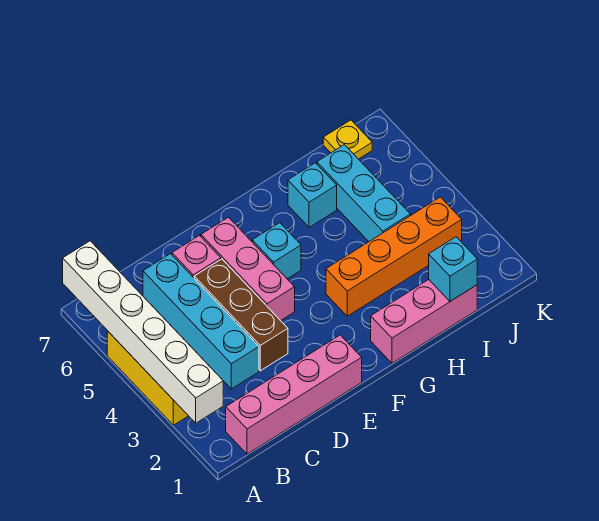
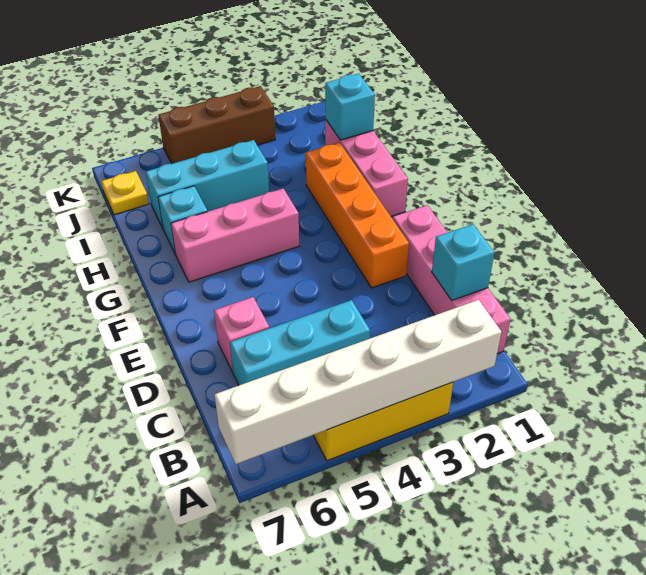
cyan 1x4 brick [143,254,259,389] -> cyan 1x3 brick [230,300,370,385]
brown 1x3 brick [194,259,288,371] -> brown 1x3 brick moved to [158,86,275,164]
pink 1x3 brick [201,217,295,321] -> pink 1x3 brick moved to [171,189,299,282]
cyan 1x1 brick [252,223,301,279] -> cyan 1x1 brick moved to [432,224,494,300]
orange 1x4 brick [326,197,462,316] -> orange 1x4 brick moved to [306,142,409,288]

